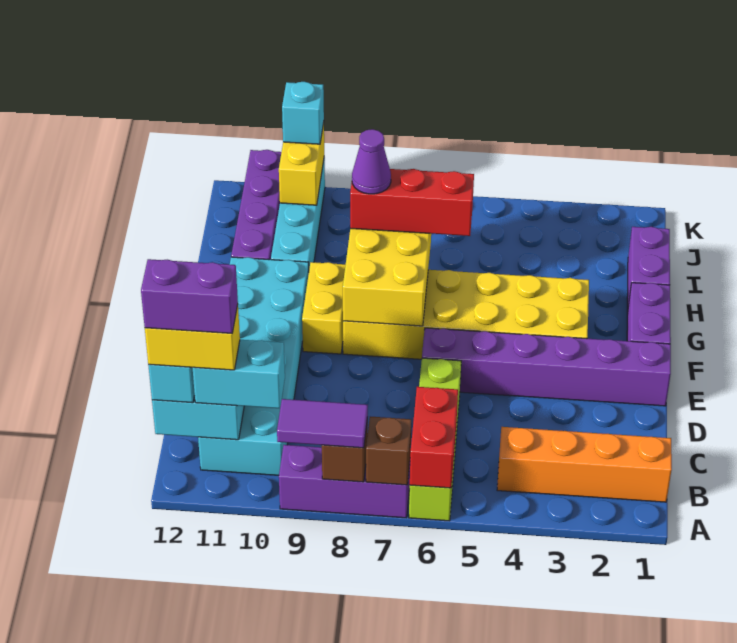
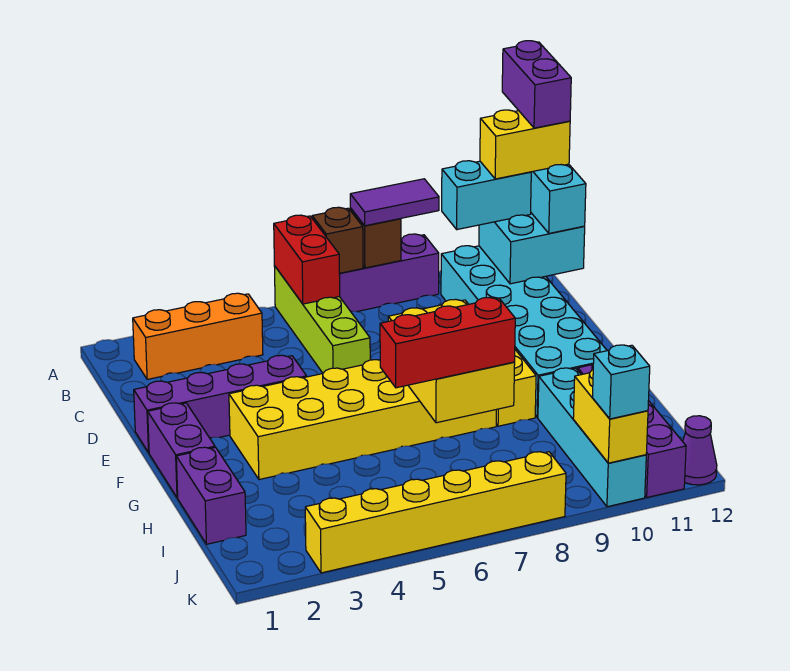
orange 1x4 brick [497,427,672,502] -> orange 1x3 brick [133,293,263,379]
purple 1x2 brick [141,259,238,333] -> purple 1x2 brick turned to [502,41,571,128]
purple 1x6 brick [422,328,671,406] -> purple 1x4 brick [134,355,307,453]
purple 1x1 cone [352,129,391,194] -> purple 1x1 cone moved to [683,416,717,485]
none -> yellow 1x6 brick [305,452,566,573]

